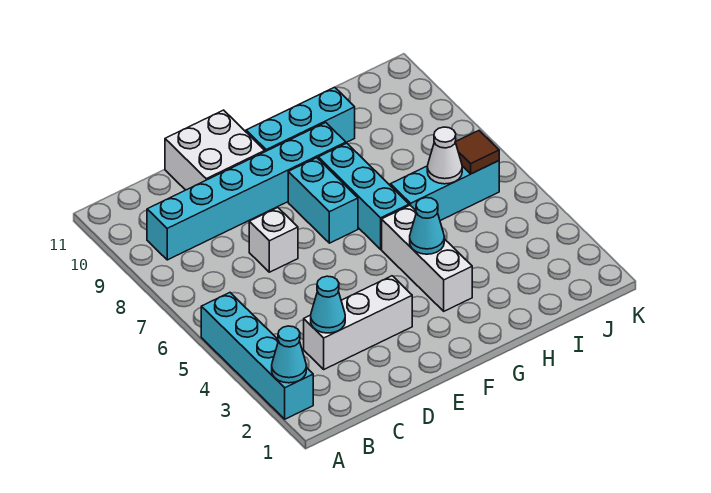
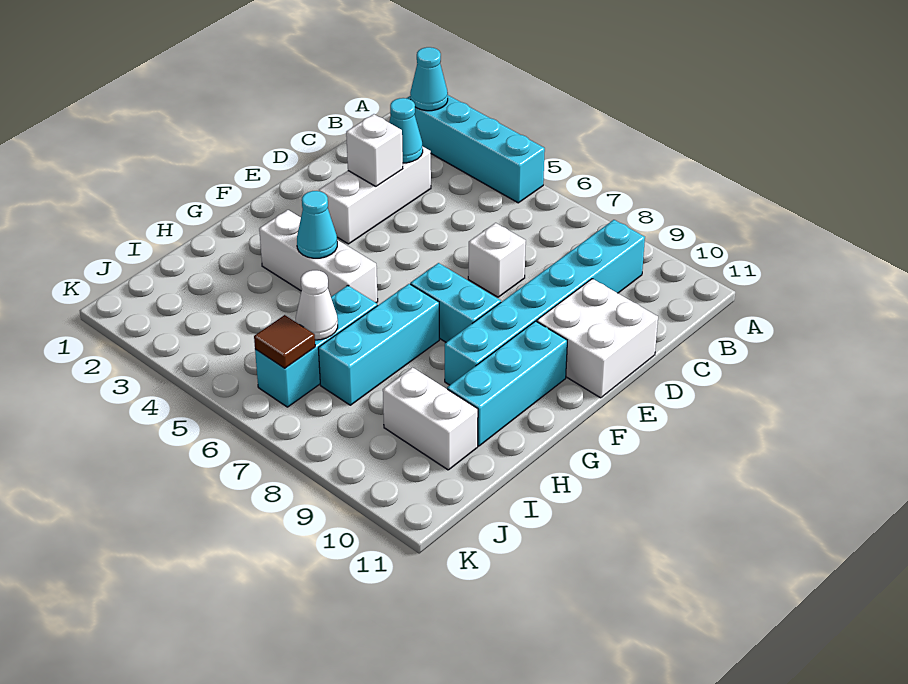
none -> white 1x1 brick [346,114,403,186]
cyan 1x3 brick [318,143,409,249] -> cyan 1x3 brick turned to [318,284,439,405]
none -> white 1x2 brick [383,367,478,470]

